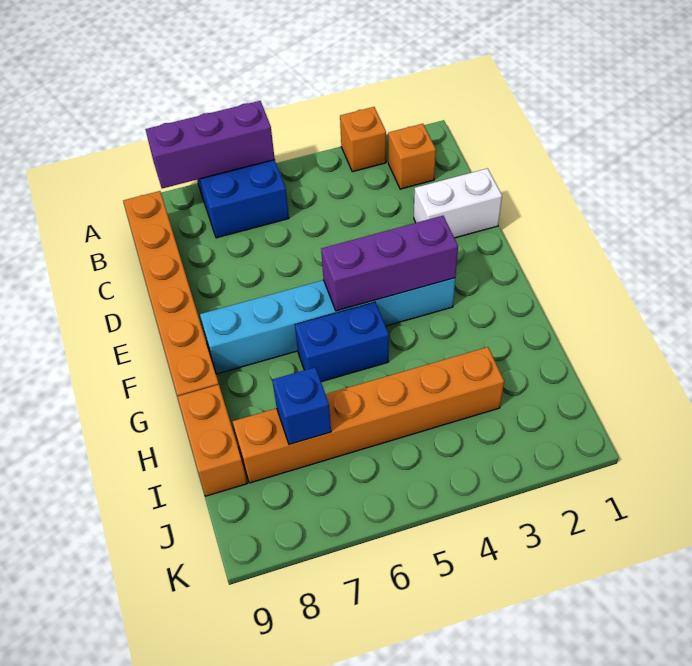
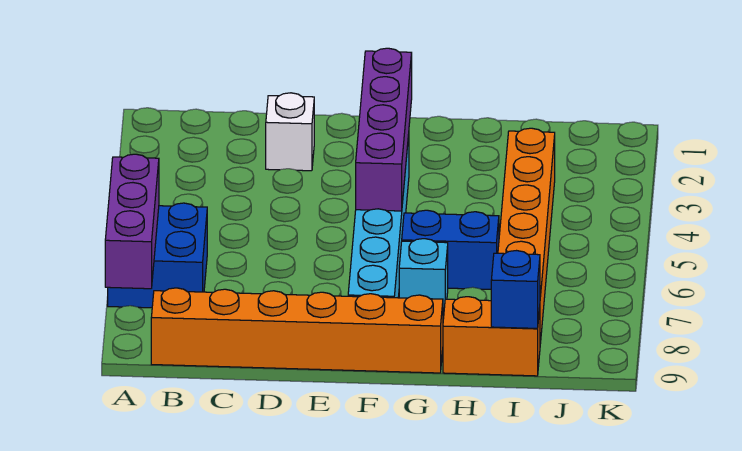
orange 1x1 brick [340,107,386,172] -> none
orange 1x1 brick [388,124,436,189] -> none
white 1x2 brick [414,168,502,238] -> white 1x1 brick [266,93,314,171]
purple 1x3 brick [321,216,458,311] -> purple 1x4 brick [356,48,412,211]
blue 1x2 brick [295,302,389,382] -> blue 1x2 brick turned to [402,210,499,289]
none -> cyan 1x1 brick [399,239,448,316]
blue 1x1 brick [272,367,331,444] -> blue 1x1 brick moved to [491,251,540,328]

